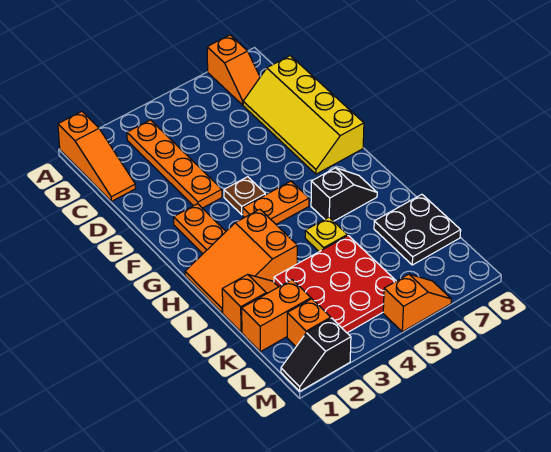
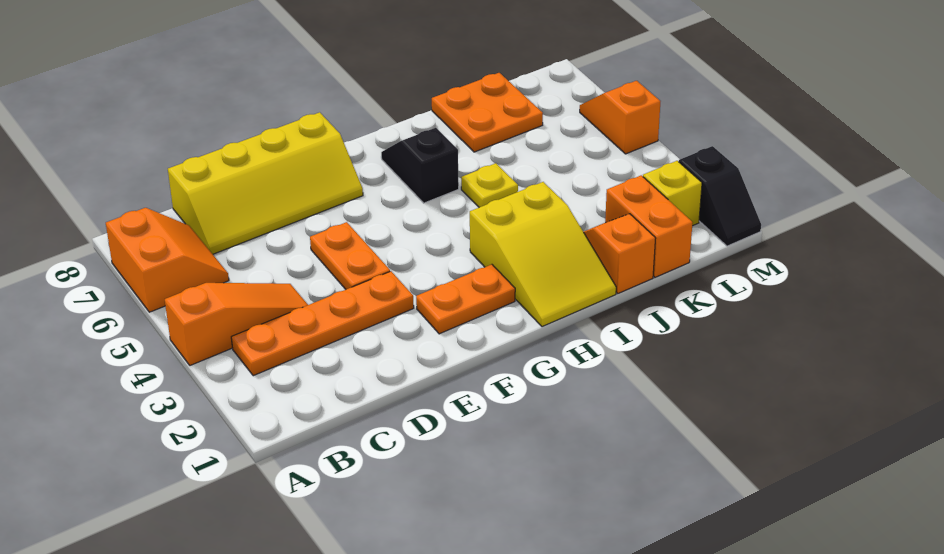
orange 1x3 slope [58,112,136,201] -> orange 1x3 slope moved to [165,283,308,365]
orange 1x2 slope [207,35,260,105] -> orange 2x2 slope [106,208,229,312]
brown 1x1 plate [224,177,265,215] -> none
orange 1x2 plate [243,181,309,224] -> orange 1x2 plate moved to [310,222,390,289]
orange 2x3 slope [185,209,297,313] -> yellow 2x3 slope [470,182,616,327]
red 3x3 plate [274,236,396,333] -> none
black 2x2 plate [374,194,461,265] -> orange 2x2 plate [432,73,543,152]
orange 1x1 brick [287,299,331,346] -> yellow 1x1 brick [643,161,702,226]

